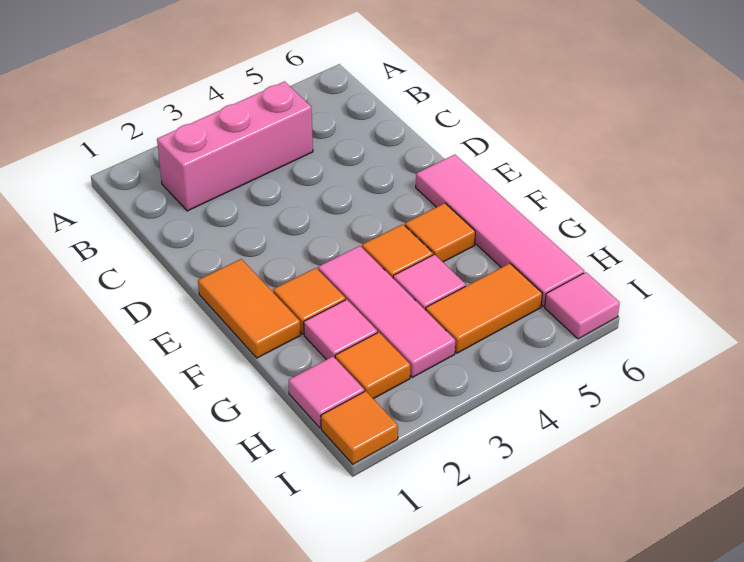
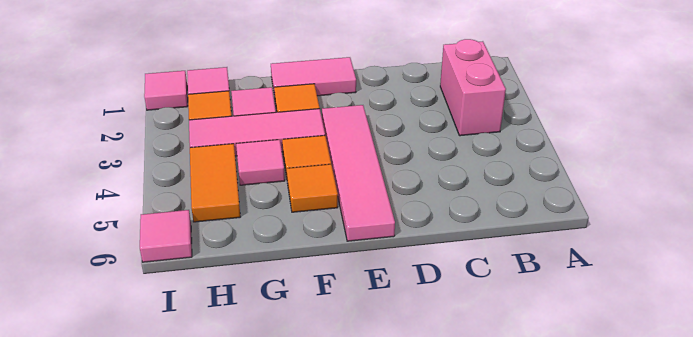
pink 1x3 brick [157,82,313,211] -> pink 1x2 brick [440,39,506,136]
orange 1x2 tile [198,259,301,358] -> pink 1x2 tile [271,57,356,97]
pink 1x4 tile [416,155,584,306] -> pink 1x4 tile turned to [322,105,395,241]
orange 1x1 tile [321,391,398,464] -> pink 1x1 tile [144,71,188,110]

